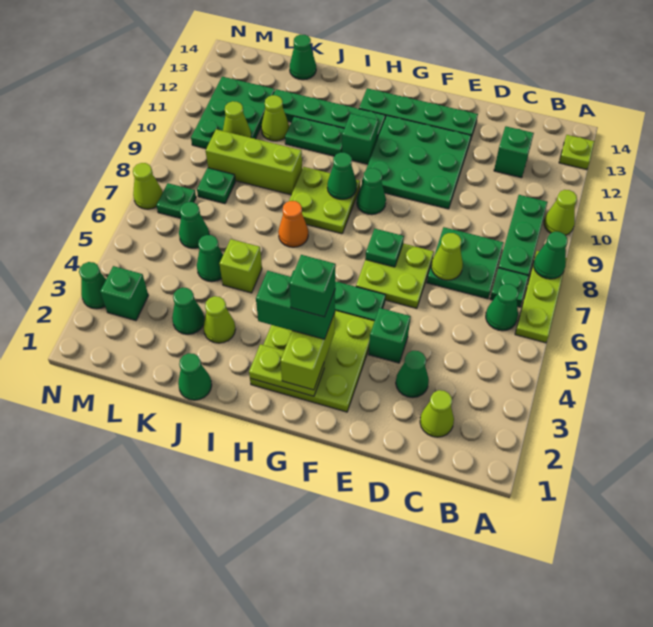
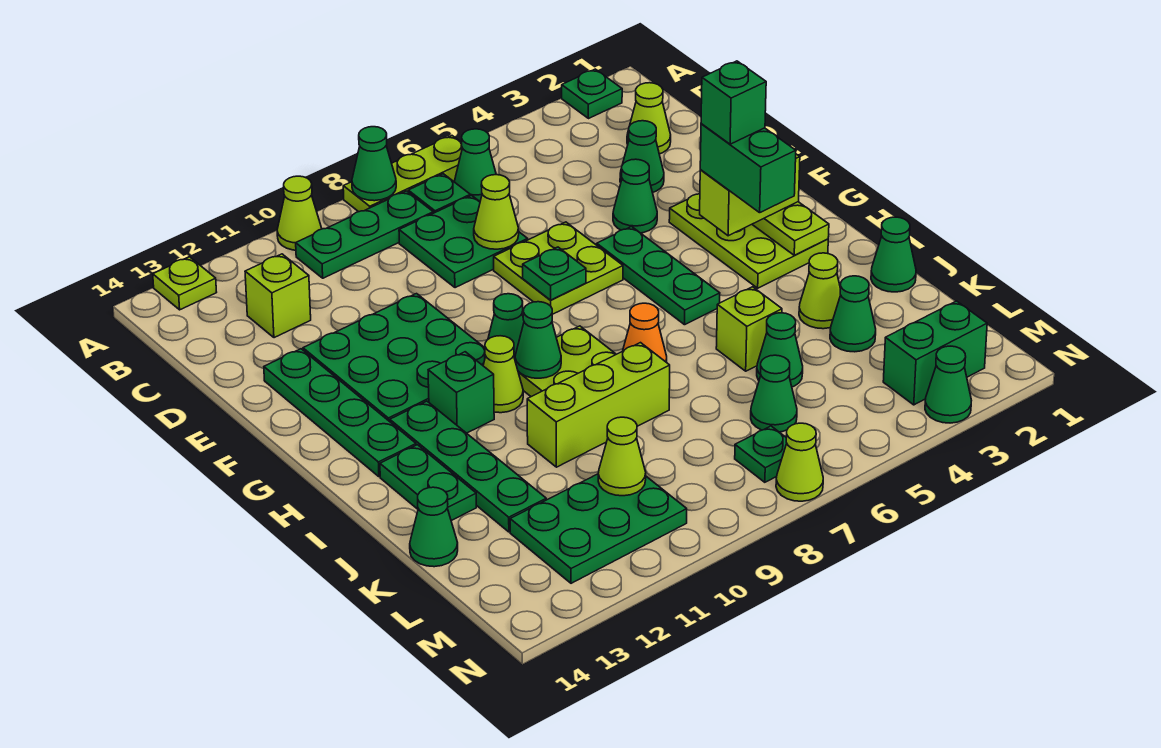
green 1x1 brick [494,126,534,178] -> lime 1x1 brick [245,254,311,338]
green 1x1 brick [369,308,411,363] -> green 1x1 cone [613,159,657,233]
lime 3x3 plate [250,310,374,412] -> lime 2x3 plate [669,194,828,288]
green 1x2 plate [285,116,344,156] -> green 1x2 plate moved to [380,445,476,521]
lime 1x3 brick [206,129,302,195] -> lime 1x3 brick turned to [527,343,670,467]
lime 1x1 cone [261,95,289,141] -> lime 1x1 cone moved to [483,336,523,413]
green 1x1 plate [197,168,235,204] -> green 1x1 plate moved to [562,69,622,119]
green 1x1 brick [100,266,148,321] -> green 1x2 brick [883,301,987,405]

